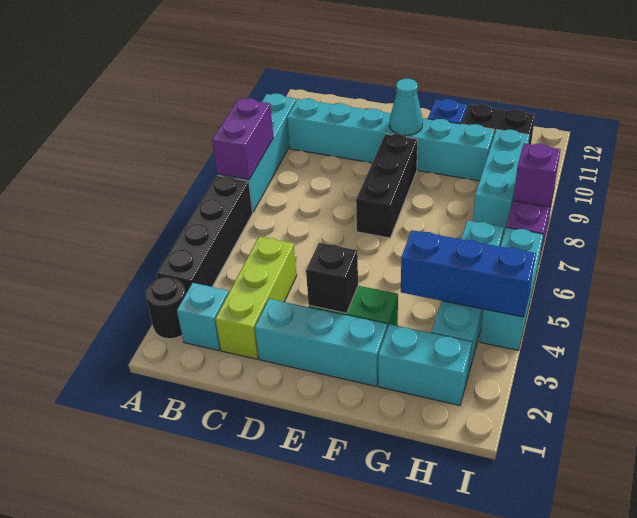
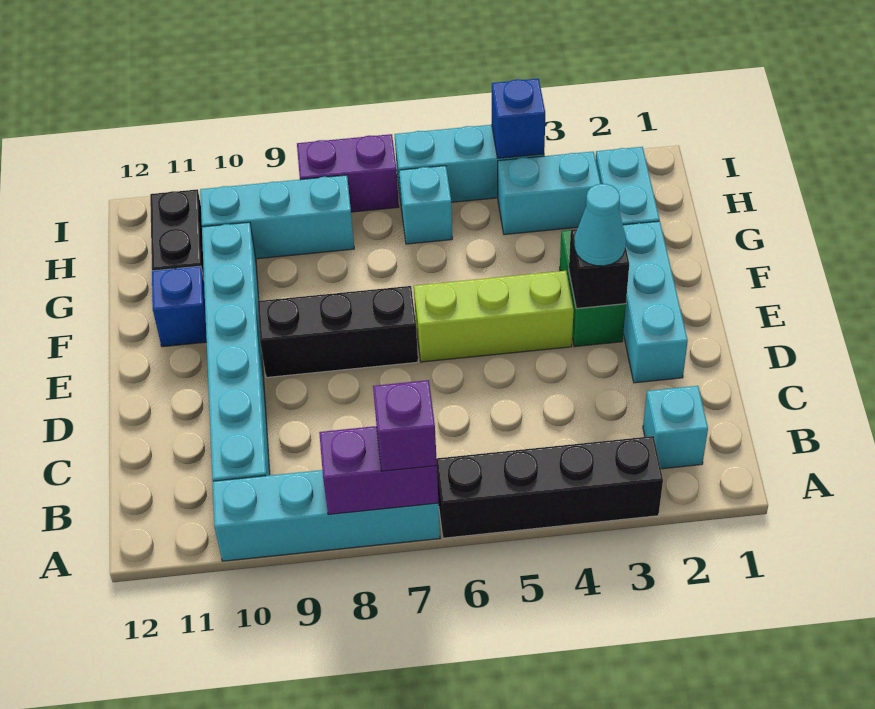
black 1x1 round brick [146,278,186,339] -> none
lime 1x3 brick [215,237,297,359] -> lime 1x3 brick moved to [414,271,574,362]
cyan 1x1 cone [390,79,423,135] -> cyan 1x1 cone moved to [575,184,626,266]
blue 1x3 brick [401,230,536,317] -> blue 1x1 brick [492,79,545,158]
purple 1x1 brick [513,143,561,207] -> purple 1x1 brick moved to [373,380,437,471]

